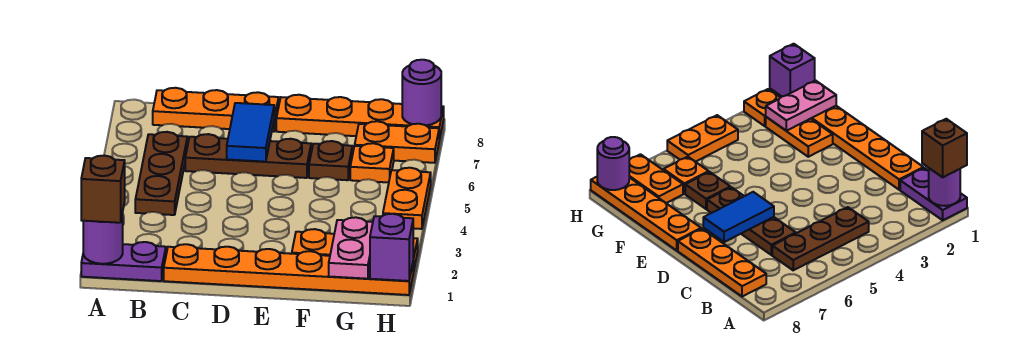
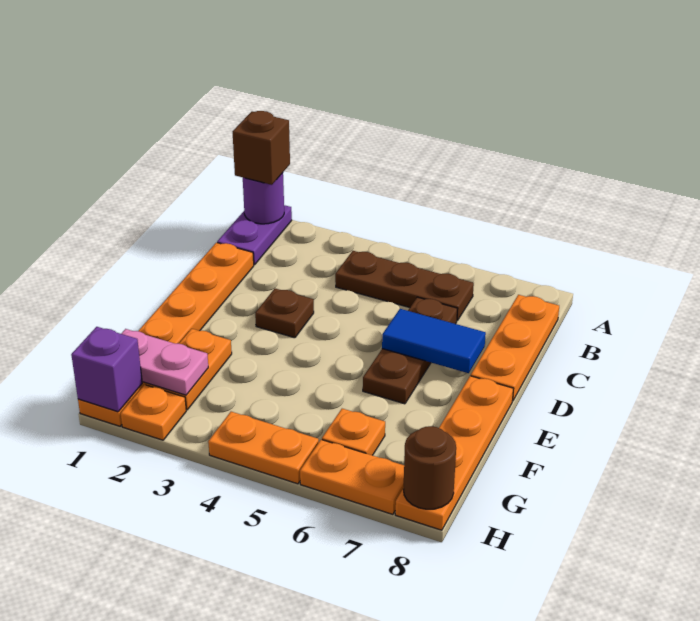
brown 1x1 plate [309,141,352,180] -> brown 1x1 plate moved to [255,289,314,338]
orange 1x2 plate [355,121,439,163] -> orange 1x2 plate turned to [300,440,404,514]
purple 1x1 round brick [402,60,441,125] -> brown 1x1 round brick [403,426,456,509]

